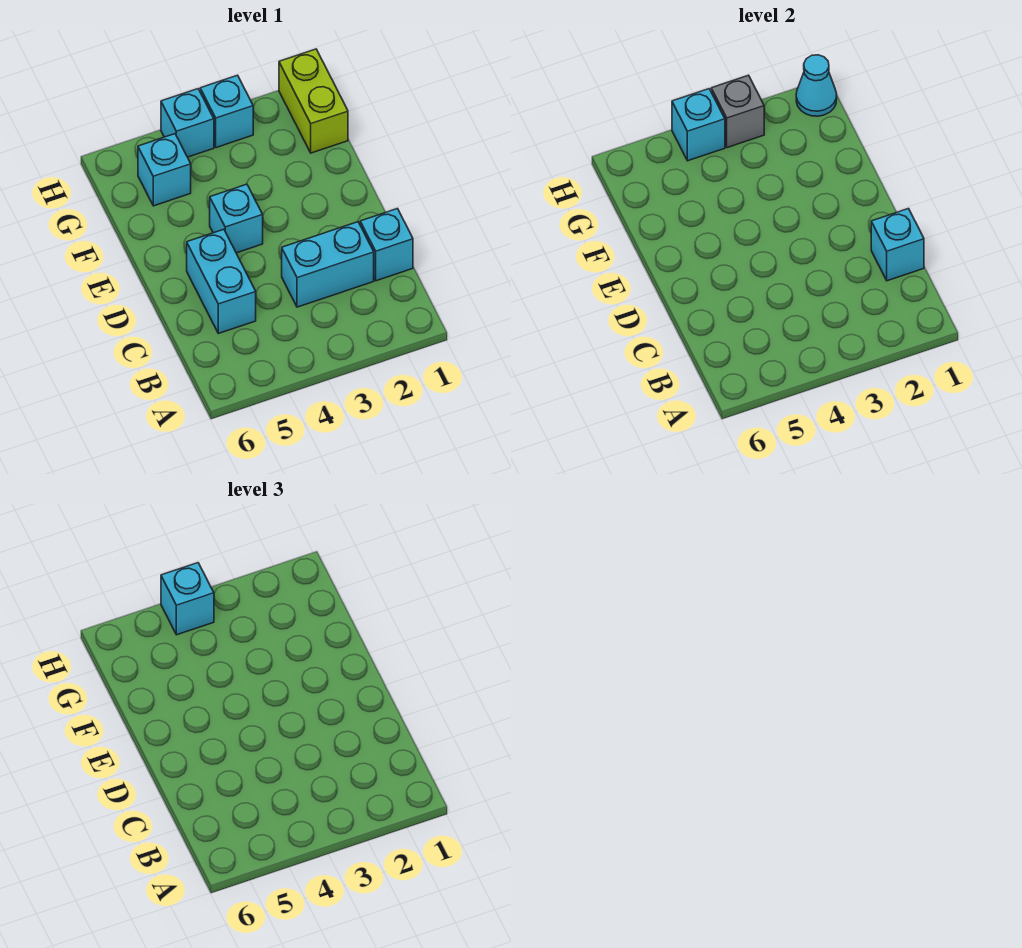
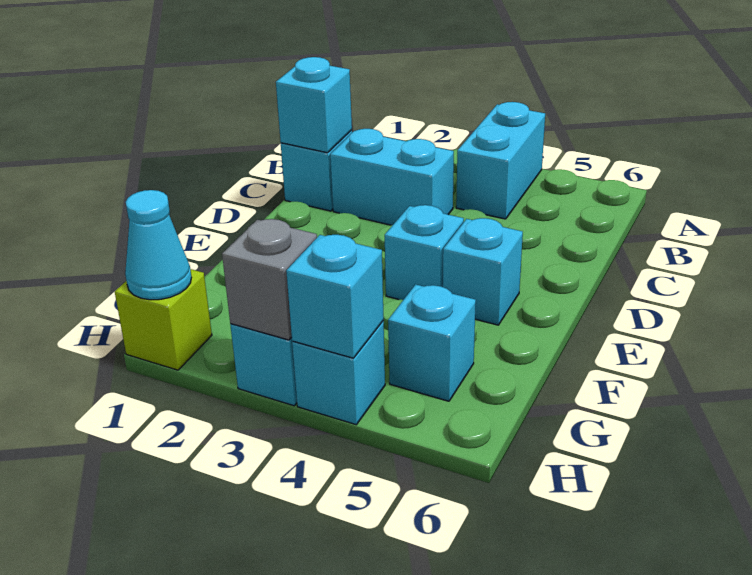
cyan 1x2 brick [187,229,256,333] -> cyan 1x2 brick moved to [456,102,545,219]
lime 1x2 brick [279,49,348,153] -> lime 1x1 brick [115,269,212,370]
cyan 1x1 brick [161,563,214,635] -> cyan 1x1 brick moved to [443,218,523,325]

